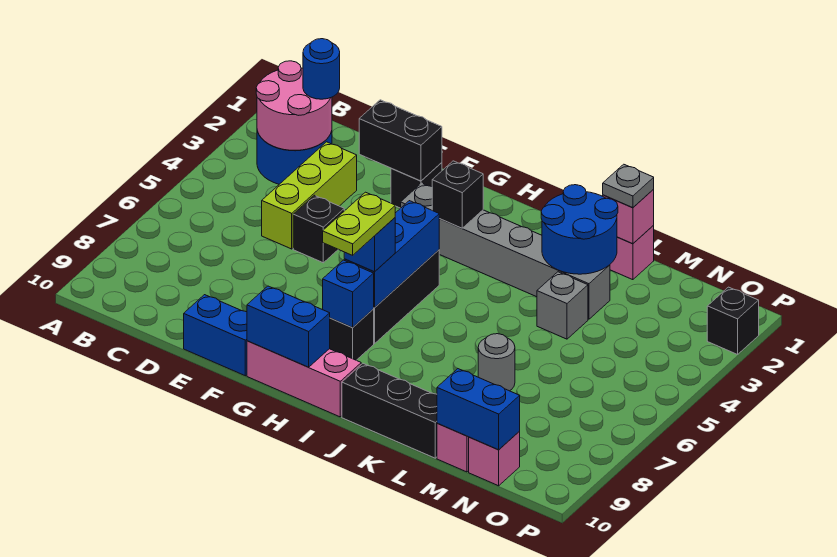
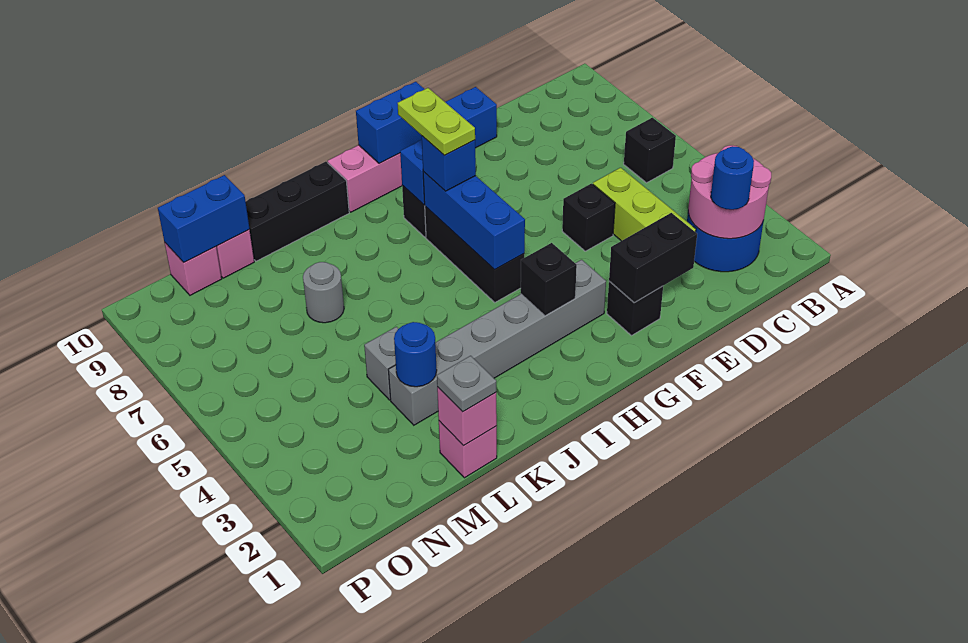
blue 2x2 round brick [541,185,618,274] -> blue 1x1 round brick [394,322,437,387]
black 1x1 brick [707,287,759,354] -> black 1x1 brick moved to [624,118,676,183]

